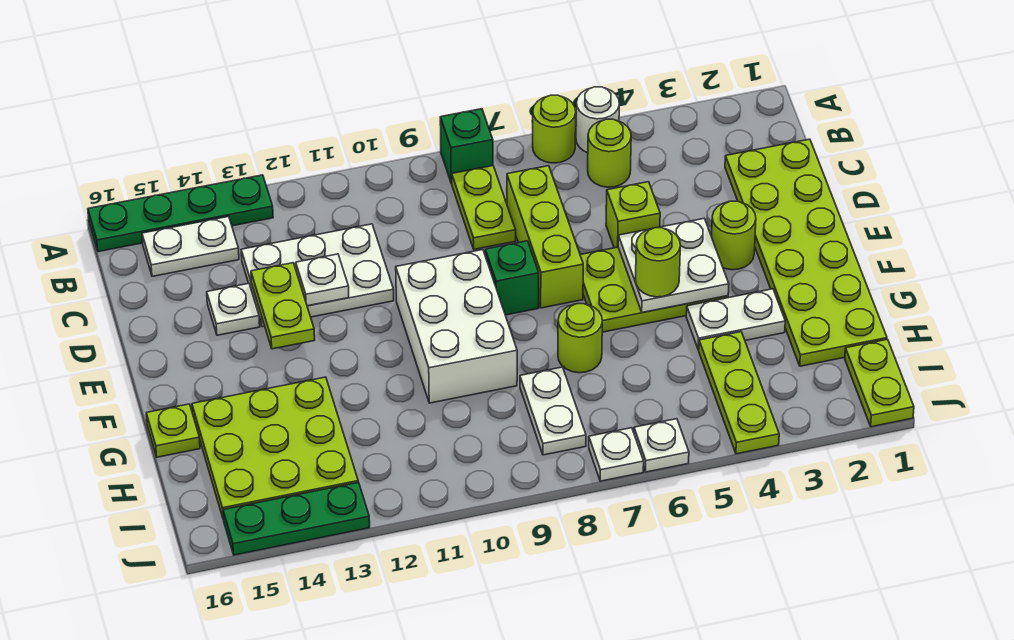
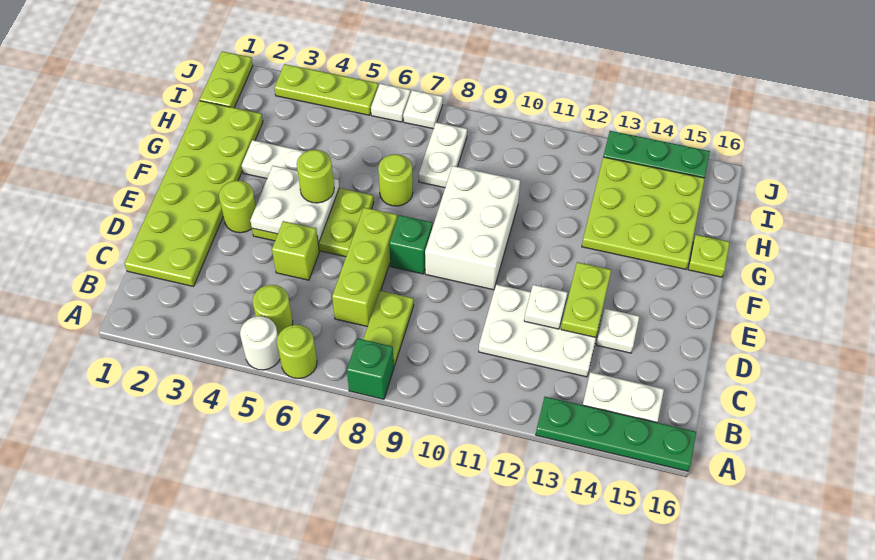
lime 1x3 plate [699,332,779,454] -> lime 1x3 plate turned to [274,64,378,115]

